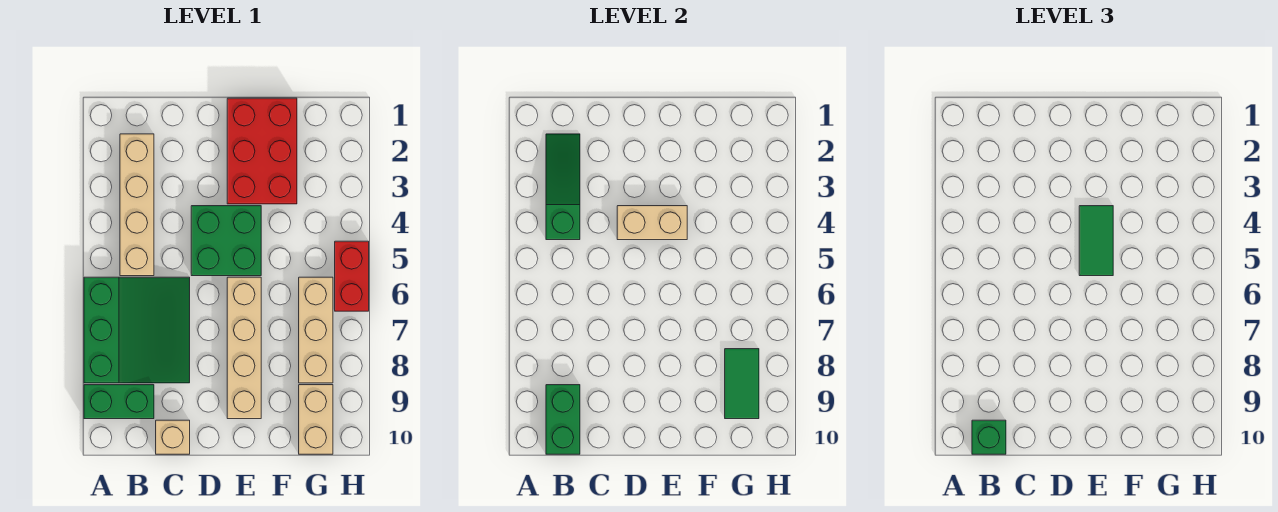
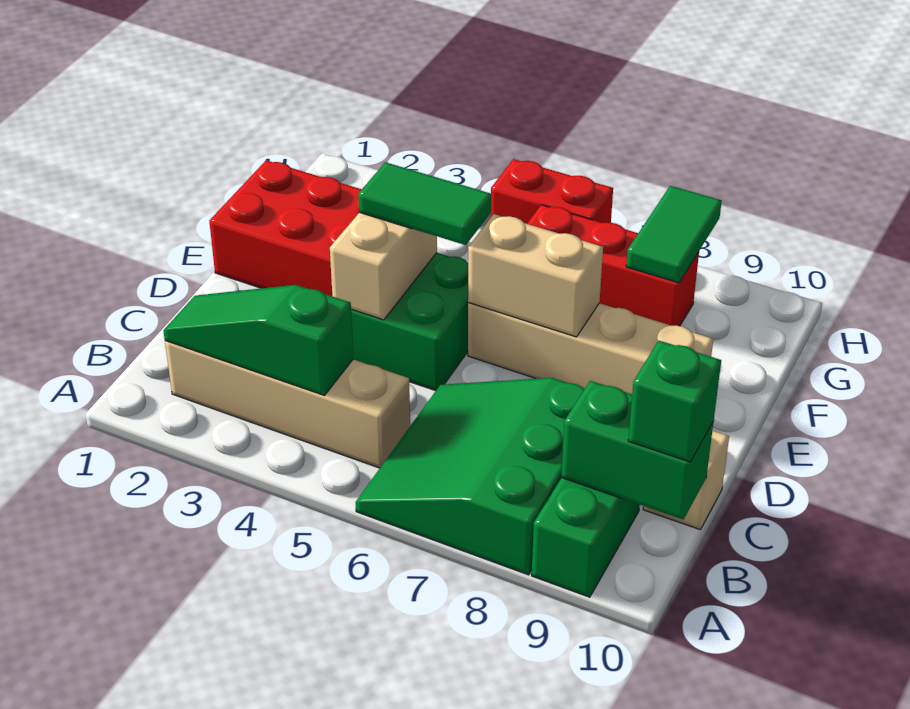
green 3x3 slope [84,277,190,383] -> green 3x3 slope turned to [356,378,584,575]
tan 1x3 brick [299,277,333,383] -> red 1x3 brick [527,205,699,326]
green 1x2 tile [725,349,759,419] -> green 1x2 tile turned to [626,186,722,283]
tan 1x2 brick [299,385,333,454] -> tan 1x2 brick moved to [468,214,603,337]

